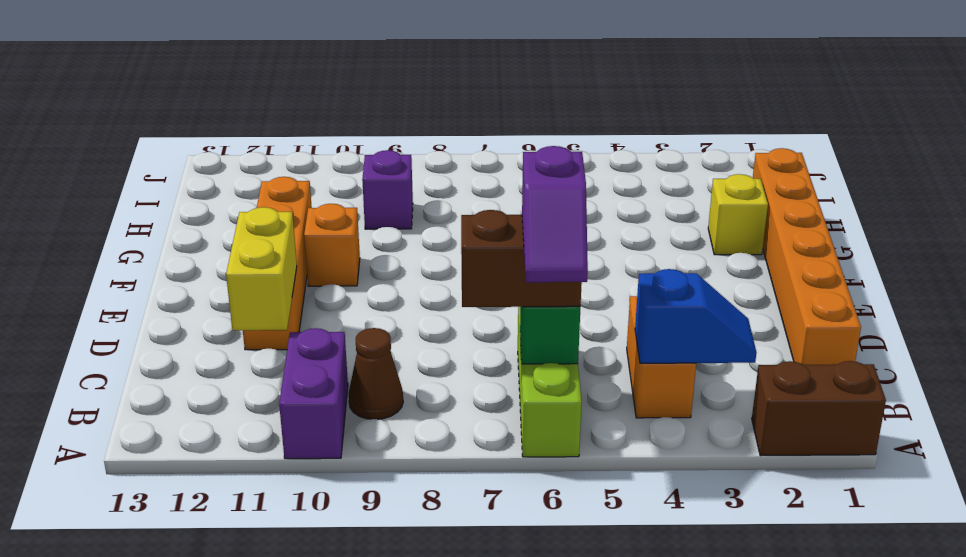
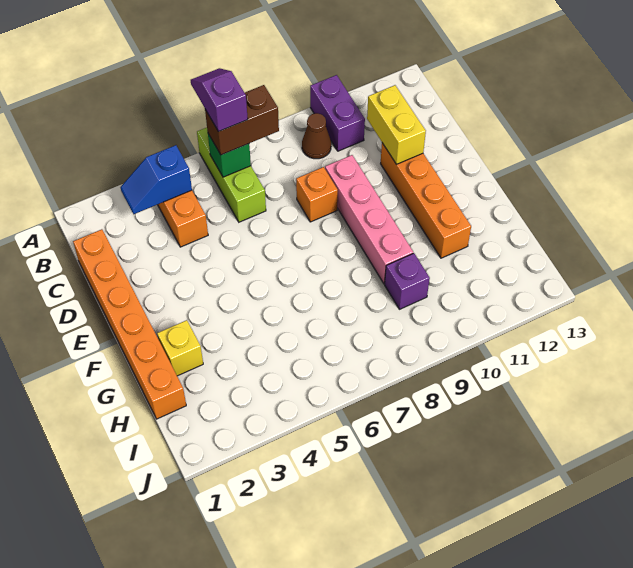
brown 1x2 brick [752,361,886,456] -> none
none -> pink 1x4 brick [325,155,413,284]
orange 1x1 brick [304,204,360,286] -> orange 1x1 brick moved to [296,167,338,222]

